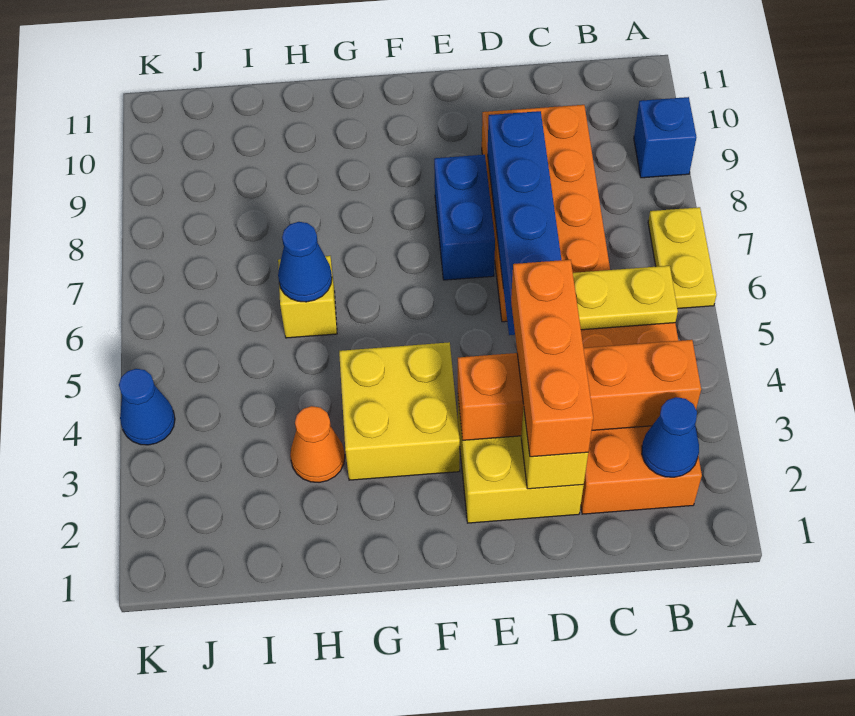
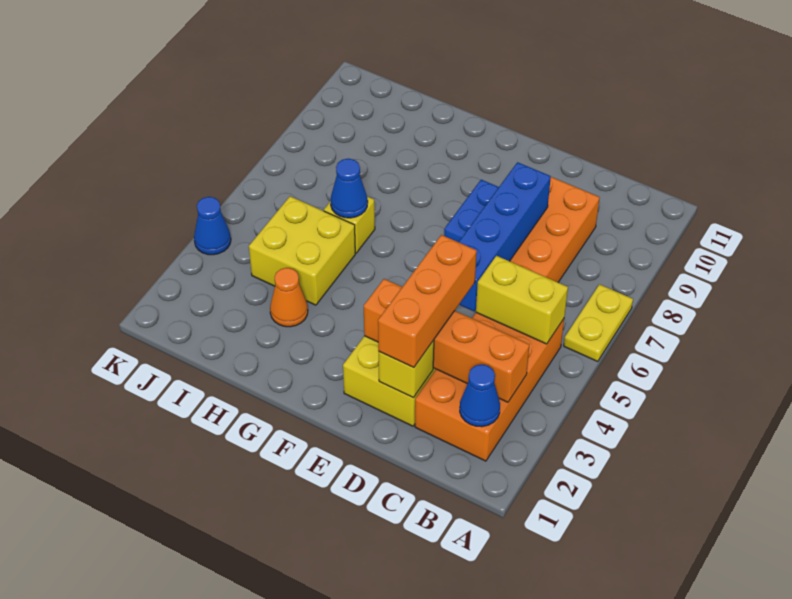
blue 1x1 brick [634,97,696,178] -> none
yellow 1x2 plate [573,266,678,330] -> yellow 1x2 brick [476,256,568,344]
yellow 2x2 brick [339,342,460,480] -> yellow 2x2 brick moved to [249,196,355,305]

